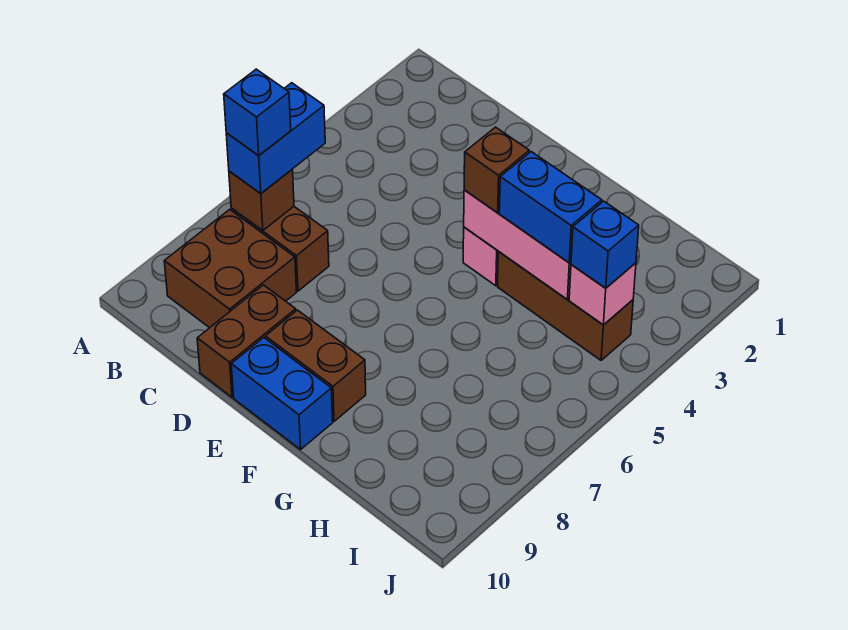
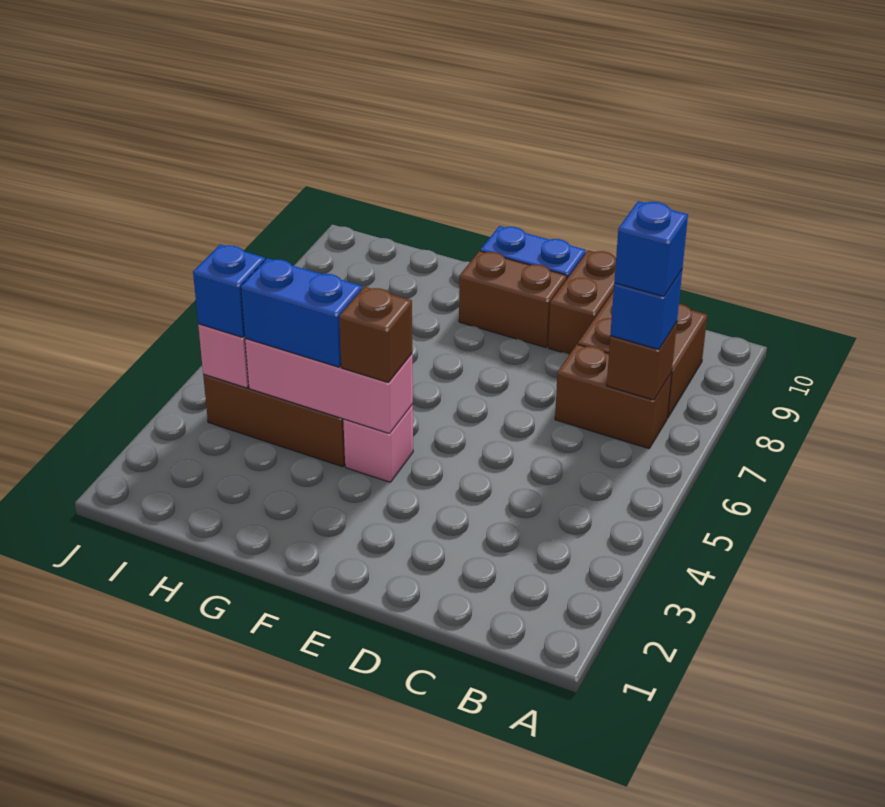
blue 1x2 brick [226,83,325,194] -> blue 1x1 brick [610,270,682,350]

